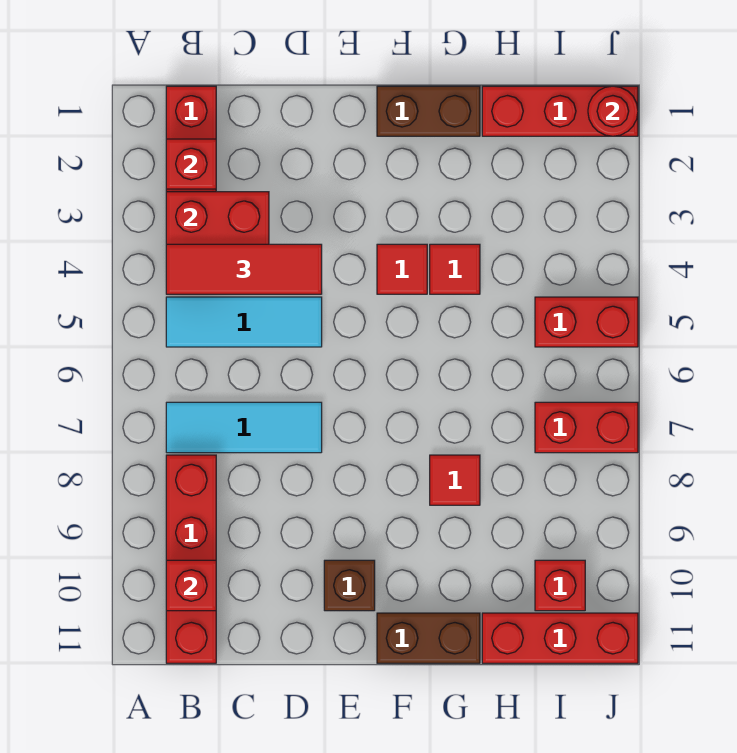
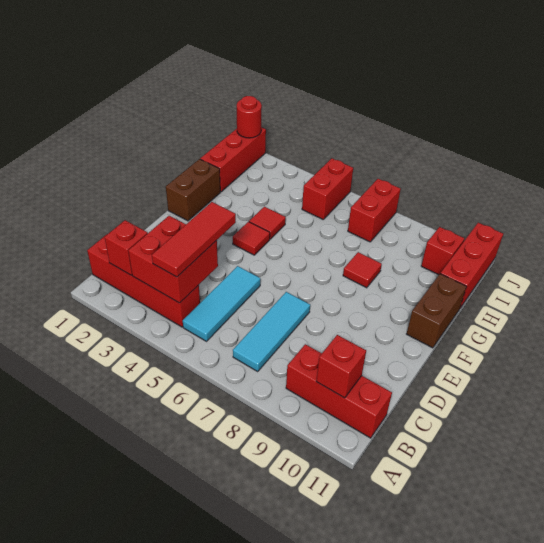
red 1x4 brick [166,455,216,663] -> red 1x3 brick [286,344,392,438]
brown 1x1 brick [324,560,375,611] -> none

